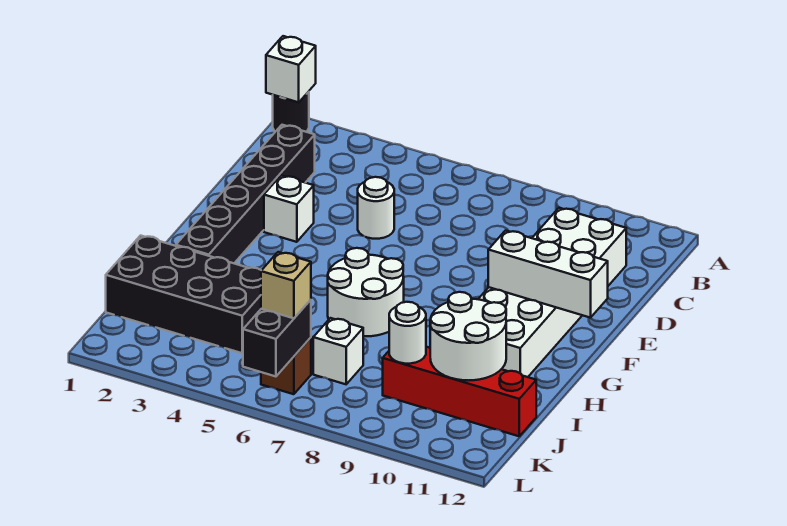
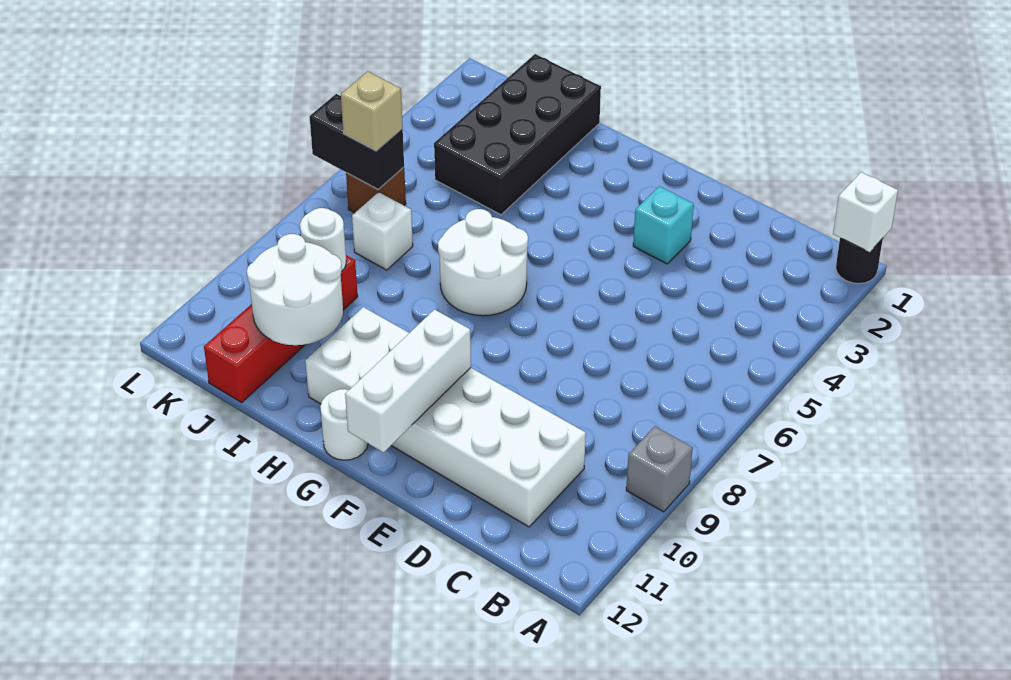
none -> grey 1x1 brick [626,426,693,512]
black 1x6 brick [176,125,315,263] -> none
white 1x1 round brick [358,177,394,239] -> white 1x1 round brick moved to [320,389,368,460]
white 1x1 brick [264,176,314,242] -> cyan 1x1 brick [633,186,694,264]

